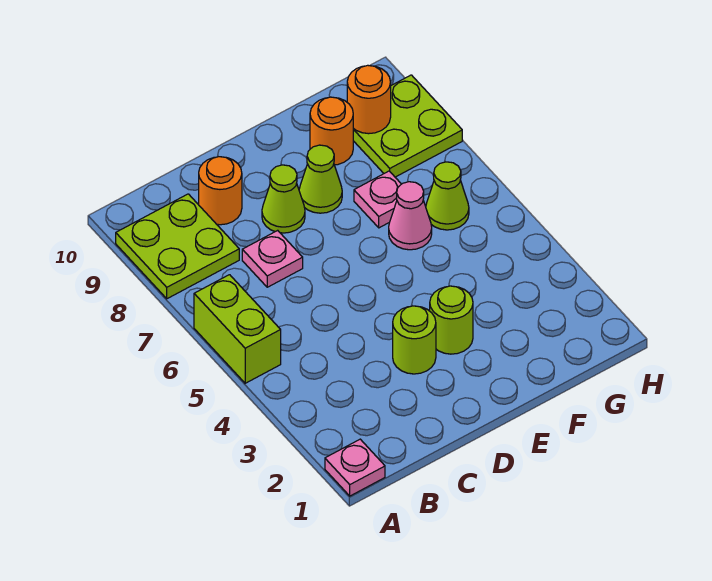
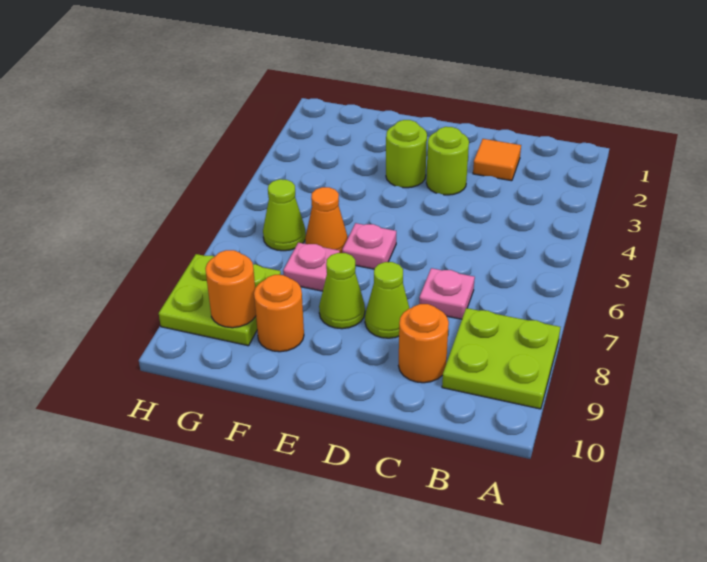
pink 1x1 plate [325,439,385,496] -> pink 1x1 plate moved to [342,223,396,269]
lime 1x2 brick [194,275,281,383] -> none
none -> orange 1x1 tile [473,139,521,181]
pink 1x1 cone [389,182,432,250] -> orange 1x1 cone [305,187,348,253]

